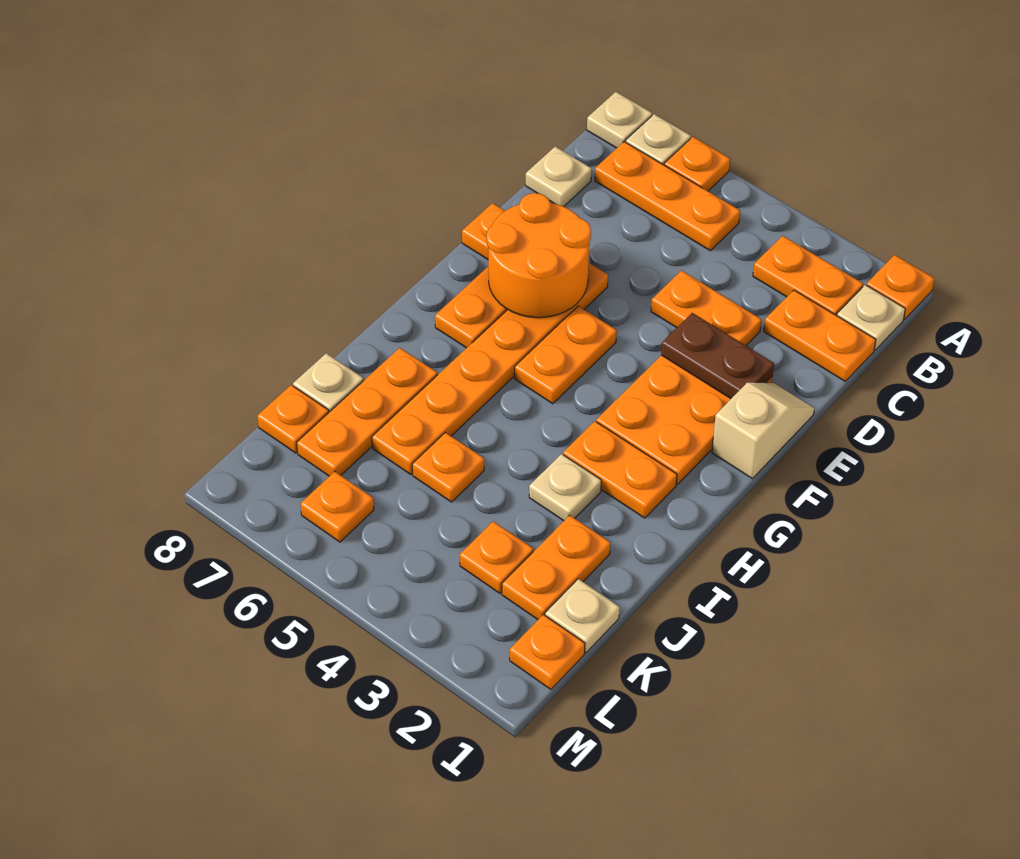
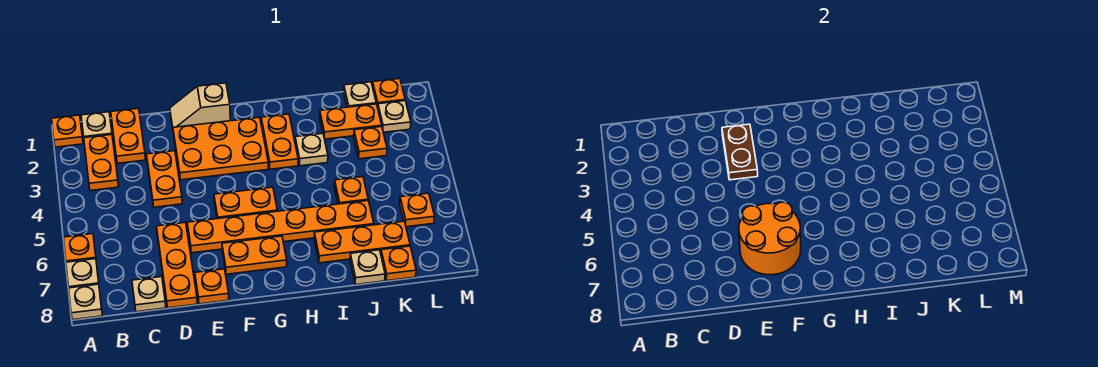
orange 1x3 plate [595,142,740,251] -> orange 1x3 plate moved to [156,223,197,308]
none -> tan 1x1 plate [378,101,411,132]

